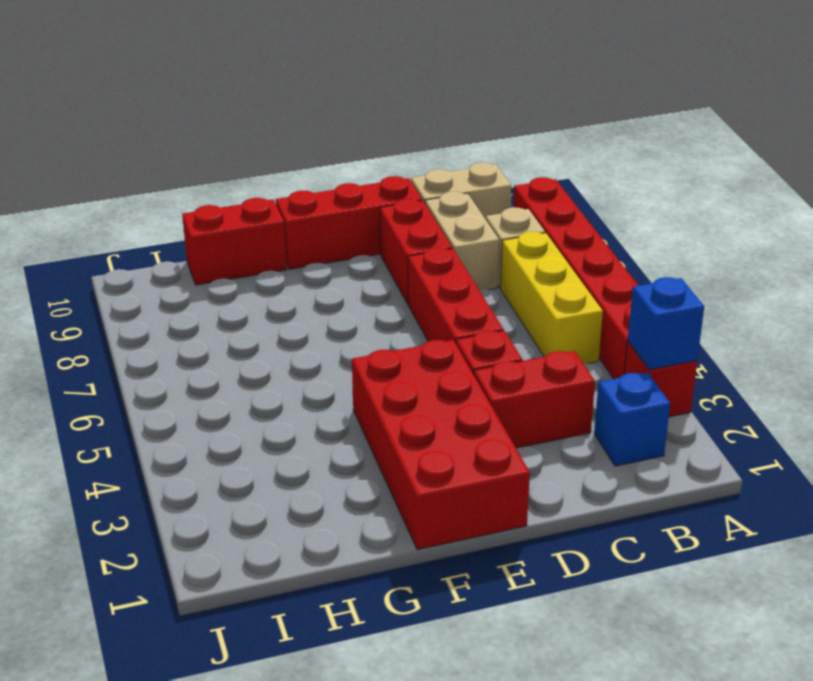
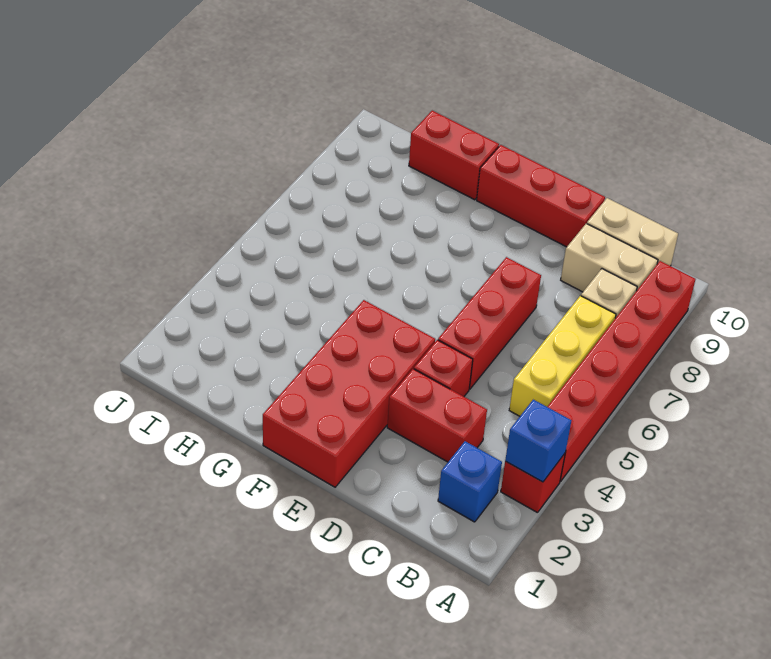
tan 1x2 brick [425,192,499,290] -> tan 1x2 brick turned to [561,224,658,292]
red 1x2 brick [380,199,452,304] -> none

